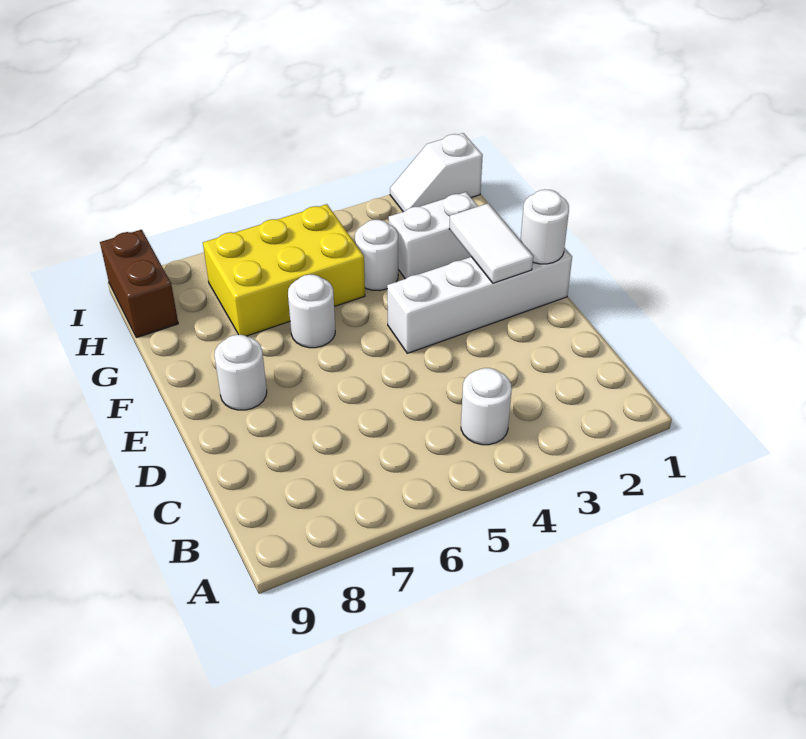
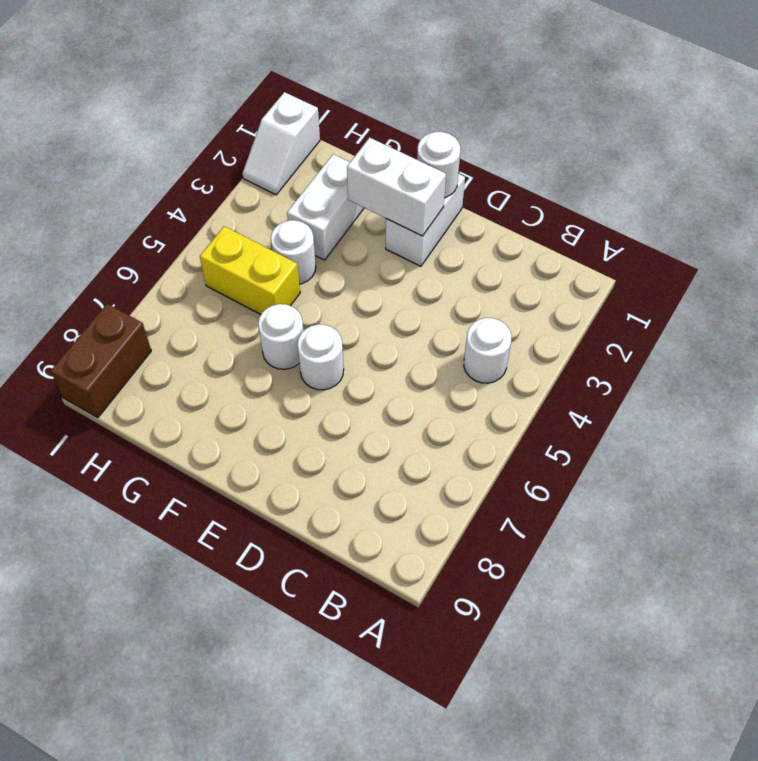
white 1x4 brick [387,248,572,353] -> white 1x2 brick [386,174,465,266]
white 1x2 tile [450,203,533,283] -> white 1x2 brick [347,138,446,236]
white 1x1 round brick [214,335,267,410] -> white 1x1 round brick moved to [297,324,344,390]
yellow 2x3 brick [203,204,365,336] -> yellow 1x2 brick [200,226,300,314]
brown 1x2 brick [100,230,178,338] -> brown 1x2 brick turned to [51,304,151,418]

